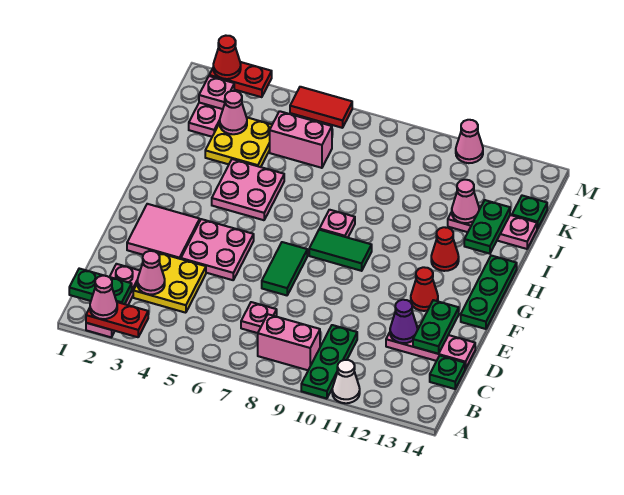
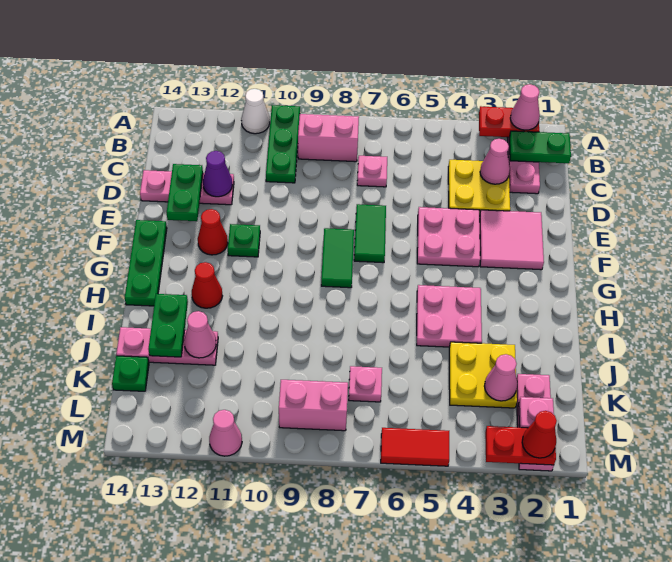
green 1x1 plate [430,356,465,389] -> green 1x1 plate moved to [228,224,260,257]
green 1x2 tile [309,230,372,271] -> green 1x2 tile turned to [321,228,354,288]
pink 1x1 plate [319,210,355,238] -> pink 1x1 plate moved to [349,366,382,402]
pink 1x2 brick [270,111,332,168] -> pink 1x2 brick moved to [279,380,348,431]

